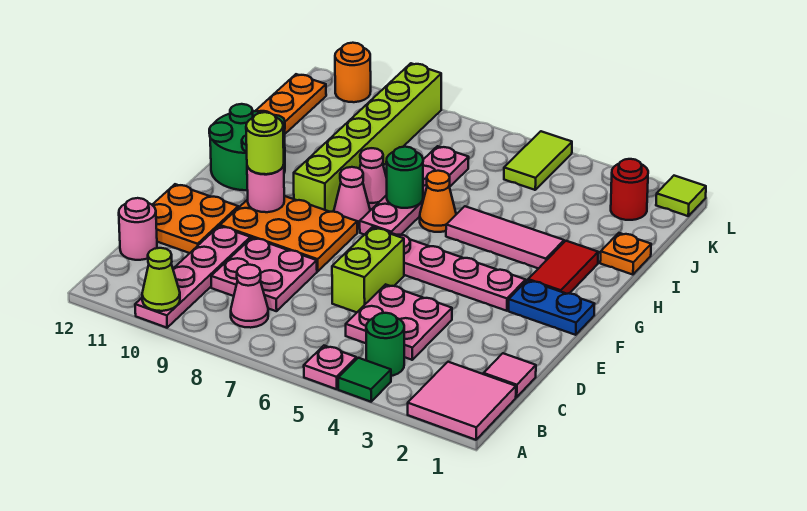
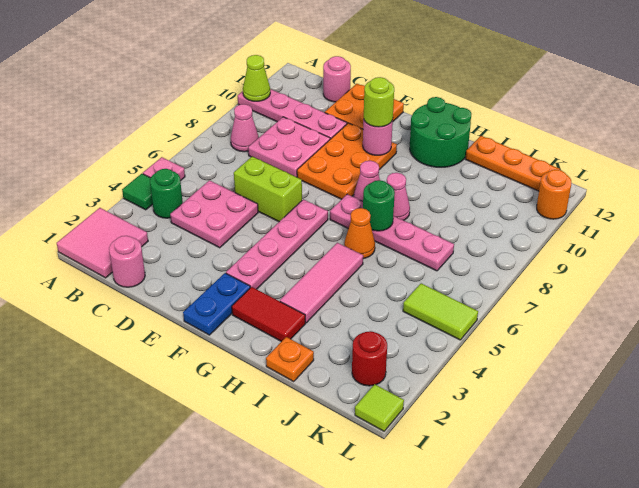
pink 1x1 tile [484,353,536,397] -> pink 1x1 round brick [109,236,145,287]
lime 1x6 brick [294,63,441,212] -> none

